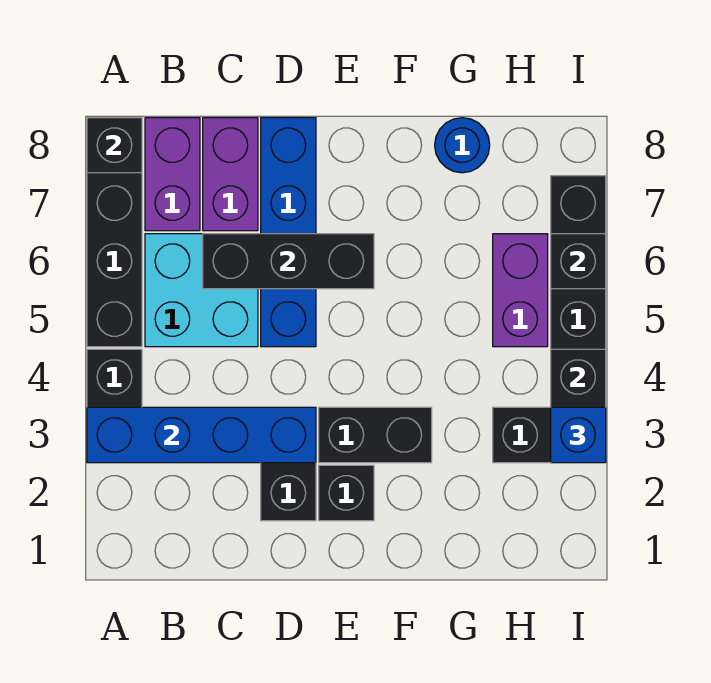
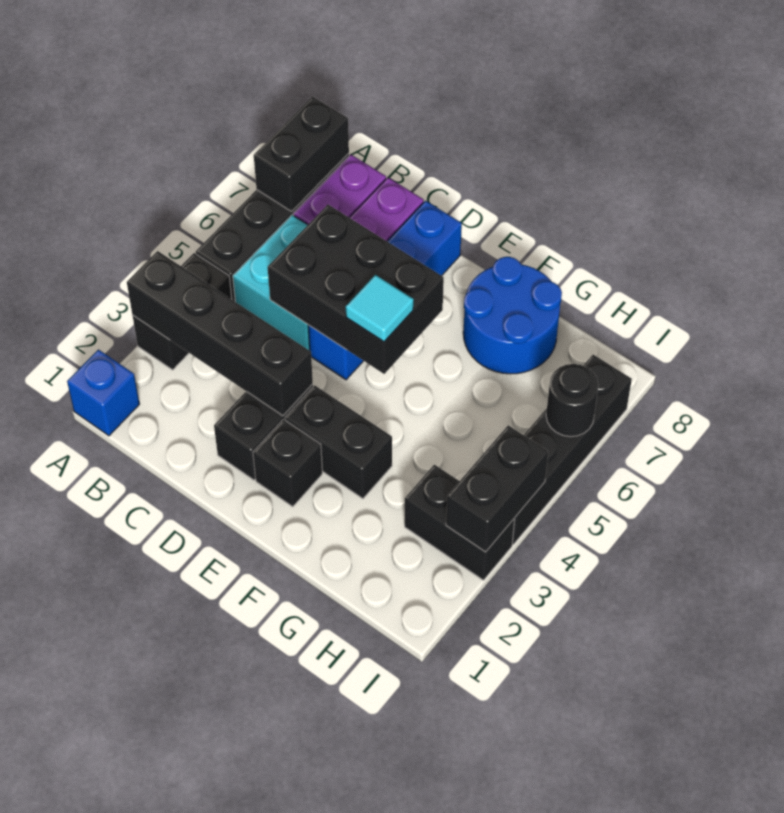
blue 1x4 brick [87,407,316,463] -> black 1x4 brick [127,251,313,416]
black 1x1 brick [87,118,142,173] -> black 1x2 brick [254,96,349,211]
black 1x3 brick [203,234,374,289] -> black 2x3 brick [268,205,444,374]
none -> cyan 1x1 tile [346,275,414,342]
blue 1x1 round brick [435,118,490,173] -> blue 2x2 round brick [463,257,562,374]
purple 1x2 brick [493,234,548,347] -> none
blue 1x1 brick [551,407,606,463] -> blue 1x1 brick moved to [67,350,139,436]
black 1x1 brick [551,234,606,289] -> black 1x1 round brick [546,364,599,437]

